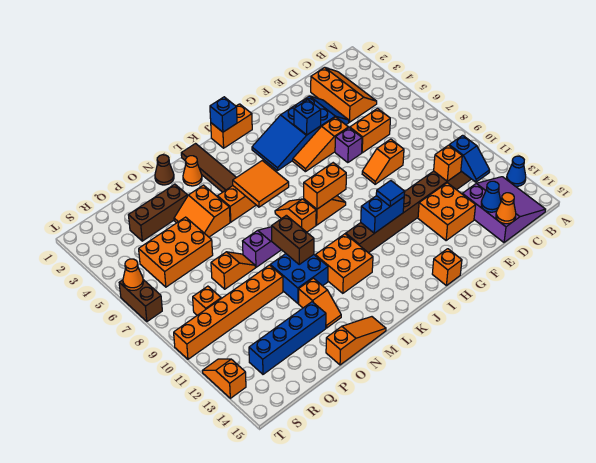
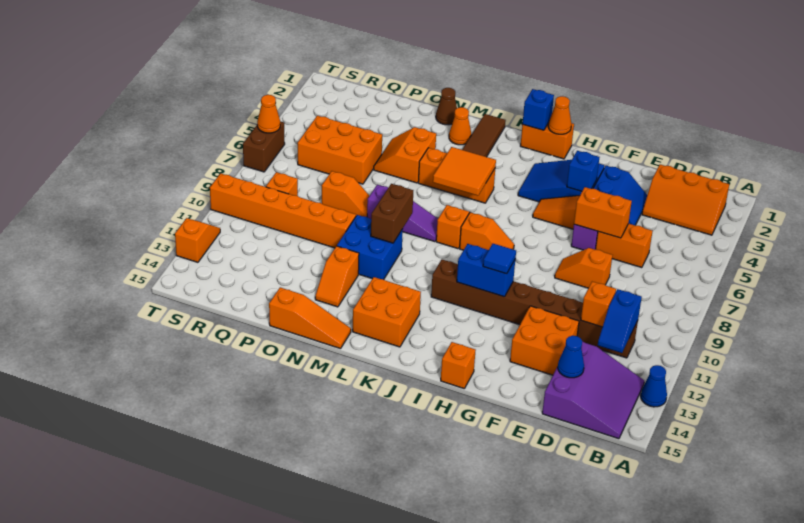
orange 2x3 slope [311,67,377,122] -> orange 2x3 slope turned to [642,165,729,235]
orange 1x1 cone [496,193,516,224] -> orange 1x1 cone moved to [548,96,571,134]
orange 1x2 brick [304,163,346,209] -> orange 1x2 brick moved to [574,187,632,238]
orange 2x2 brick [315,234,373,293] -> orange 2x2 brick moved to [353,277,421,347]
brown 1x3 brick [129,184,187,241] -> none
blue 1x4 brick [249,302,326,374] -> none

